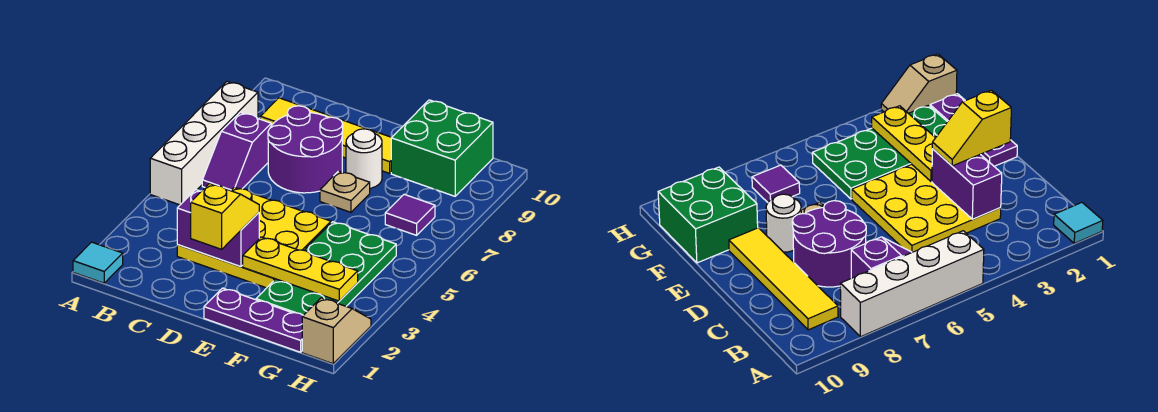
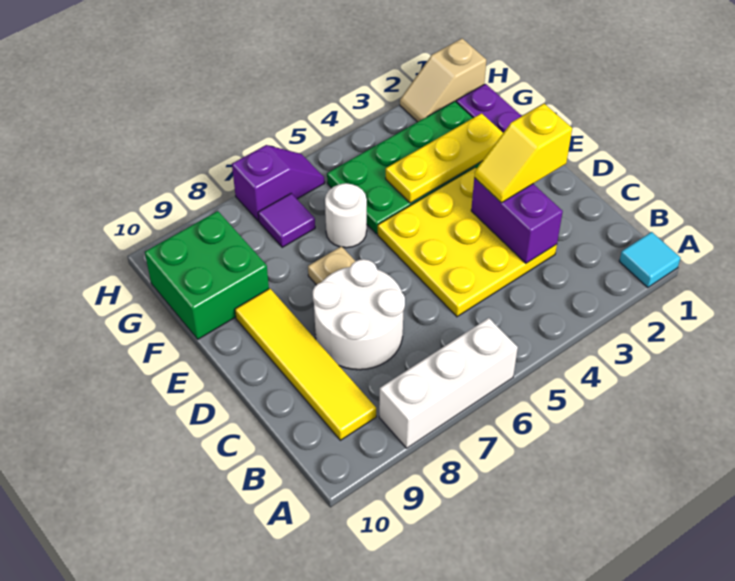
white 1x4 brick [150,82,258,205] -> white 1x3 brick [379,318,518,448]
purple 1x2 slope [202,112,271,191] -> purple 1x2 slope moved to [232,145,325,221]
purple 2x2 round brick [268,106,343,193] -> white 2x2 round brick [313,259,405,370]
yellow 1x3 plate [243,237,358,301] -> yellow 1x3 plate turned to [386,113,503,203]
white 1x1 round brick [346,129,382,188] -> white 1x1 round brick moved to [325,183,367,248]

